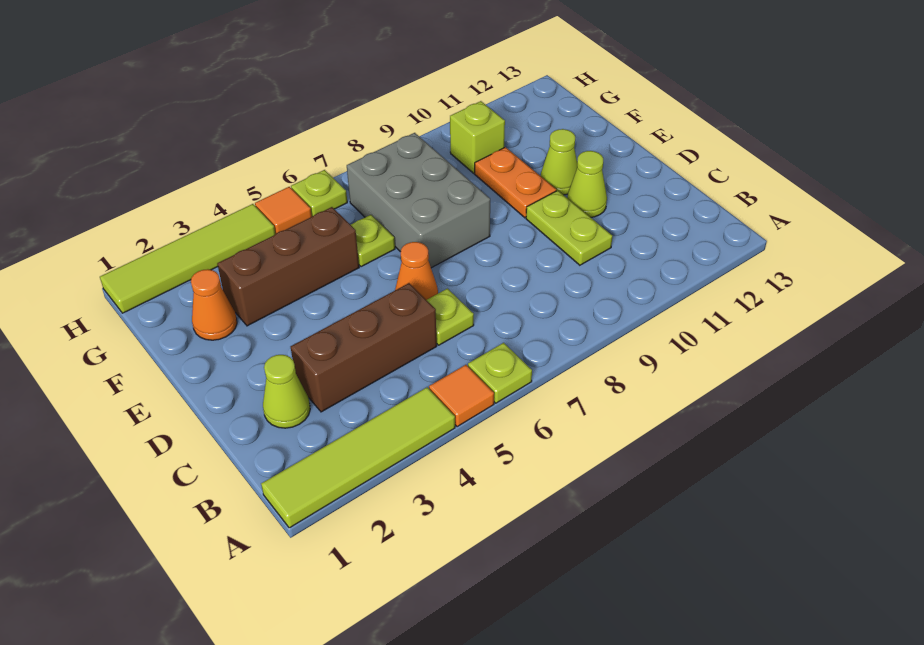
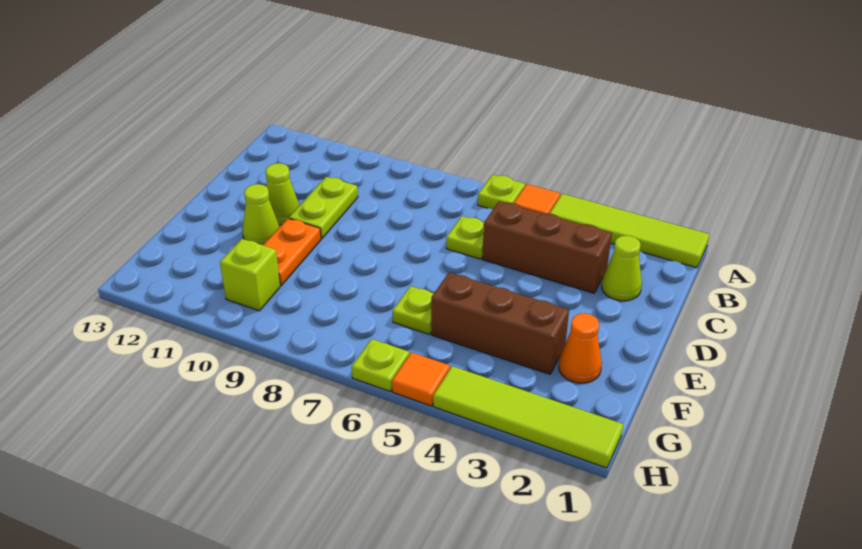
orange 1x1 cone [395,242,438,300] -> none
grey 2x3 brick [347,133,490,268] -> none

